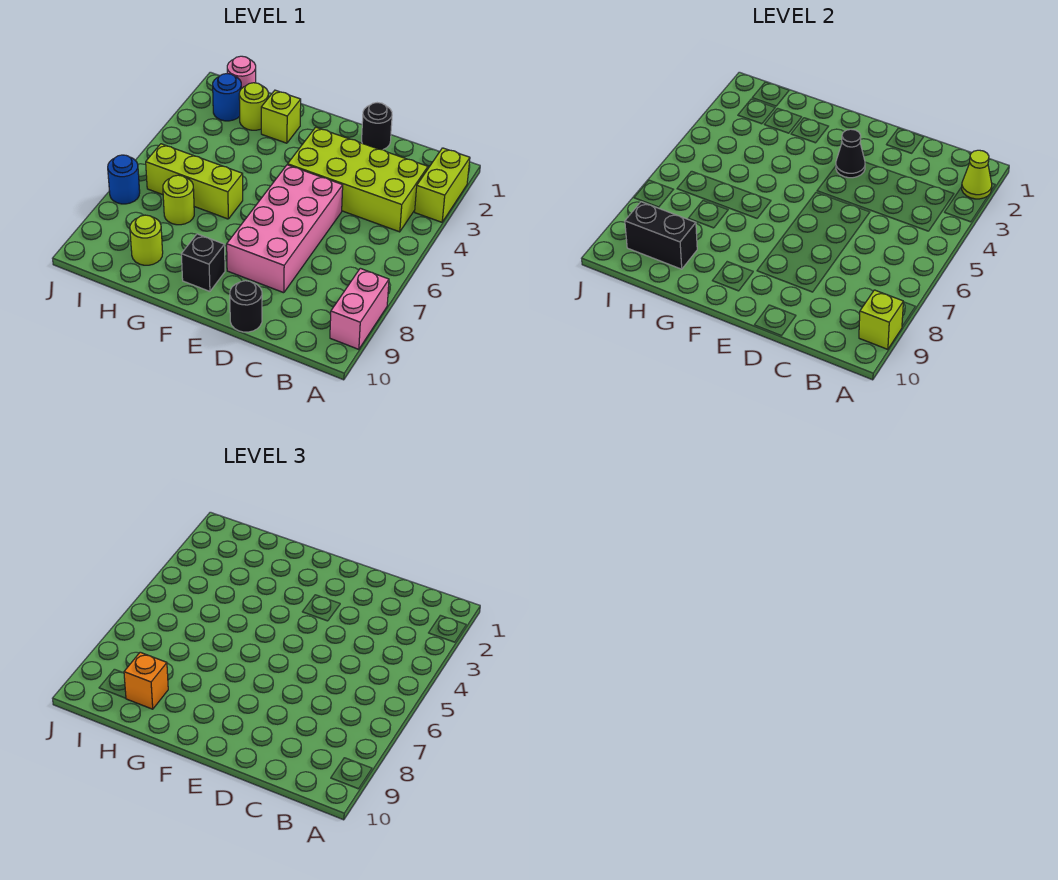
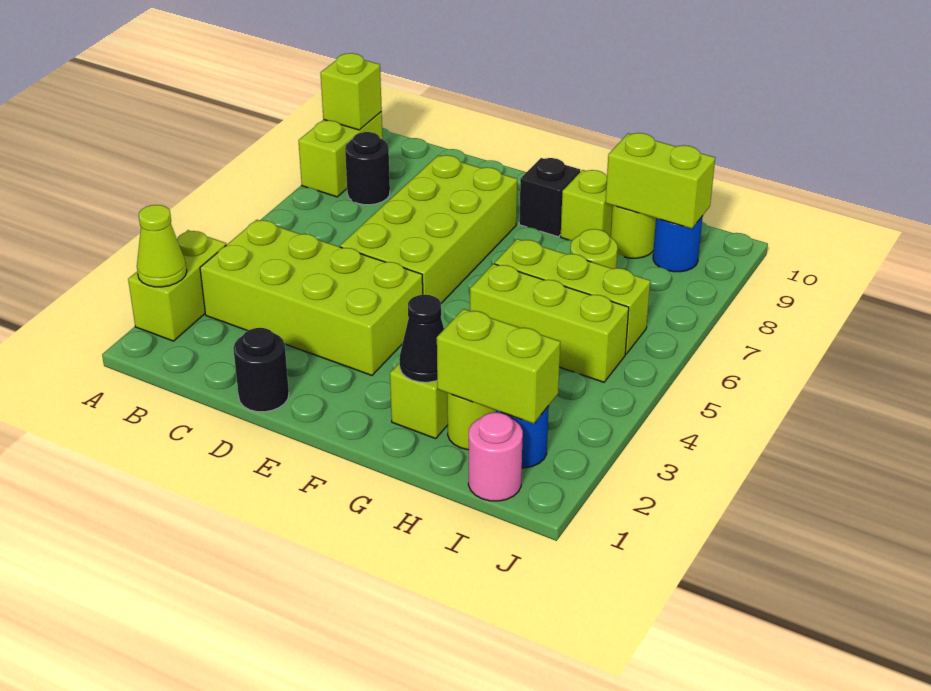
pink 1x2 brick [330,268,389,349] -> lime 1x2 brick [299,112,383,197]
pink 2x4 brick [227,165,343,293] -> lime 2x4 brick [340,155,517,303]
black 1x1 round brick [230,281,262,332] -> black 1x1 round brick moved to [345,132,390,205]
black 1x1 cone [836,129,865,178] -> black 1x1 cone moved to [399,295,444,382]
none -> lime 1x3 brick [470,264,629,382]
none -> lime 1x1 brick [561,170,613,240]
none -> lime 1x2 brick [437,309,560,424]
black 1x2 brick [625,202,697,269] -> lime 1x2 brick [605,133,715,229]
orange 1x1 brick [124,652,168,709] -> none
blue 1x1 round brick [108,155,140,204] -> blue 1x1 round brick moved to [653,216,703,272]

